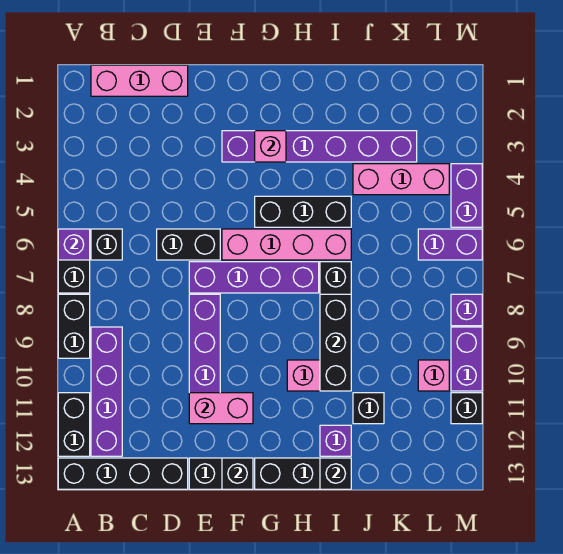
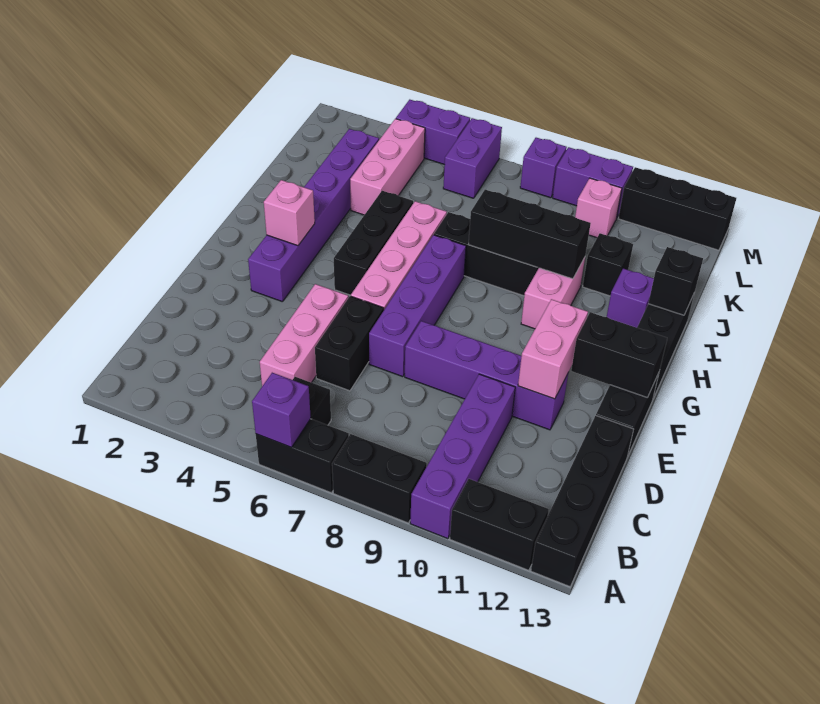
pink 1x3 brick [91,65,188,96] -> pink 1x3 brick moved to [260,284,348,386]
purple 1x4 brick [91,327,122,456] -> purple 1x4 brick turned to [410,374,515,539]
black 1x1 brick [222,458,253,489] -> black 1x2 brick [571,312,667,398]
black 1x1 brick [451,393,482,424] -> black 1x3 brick [618,167,736,250]

